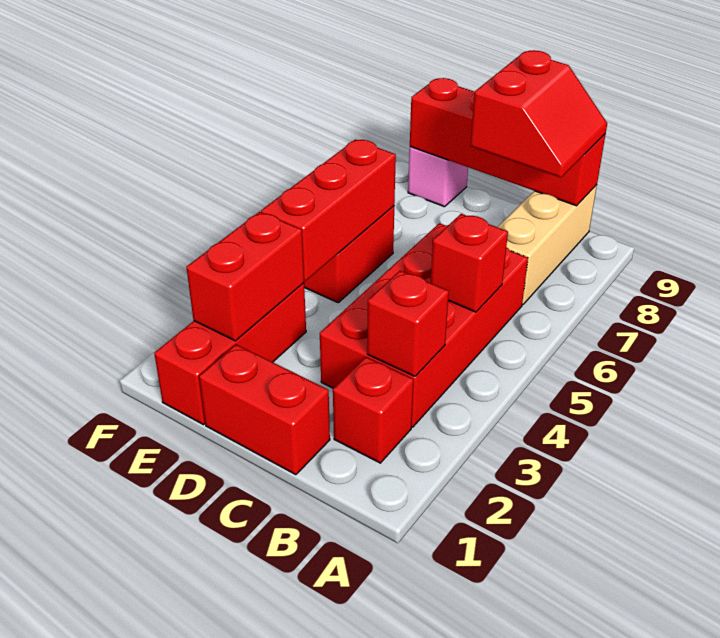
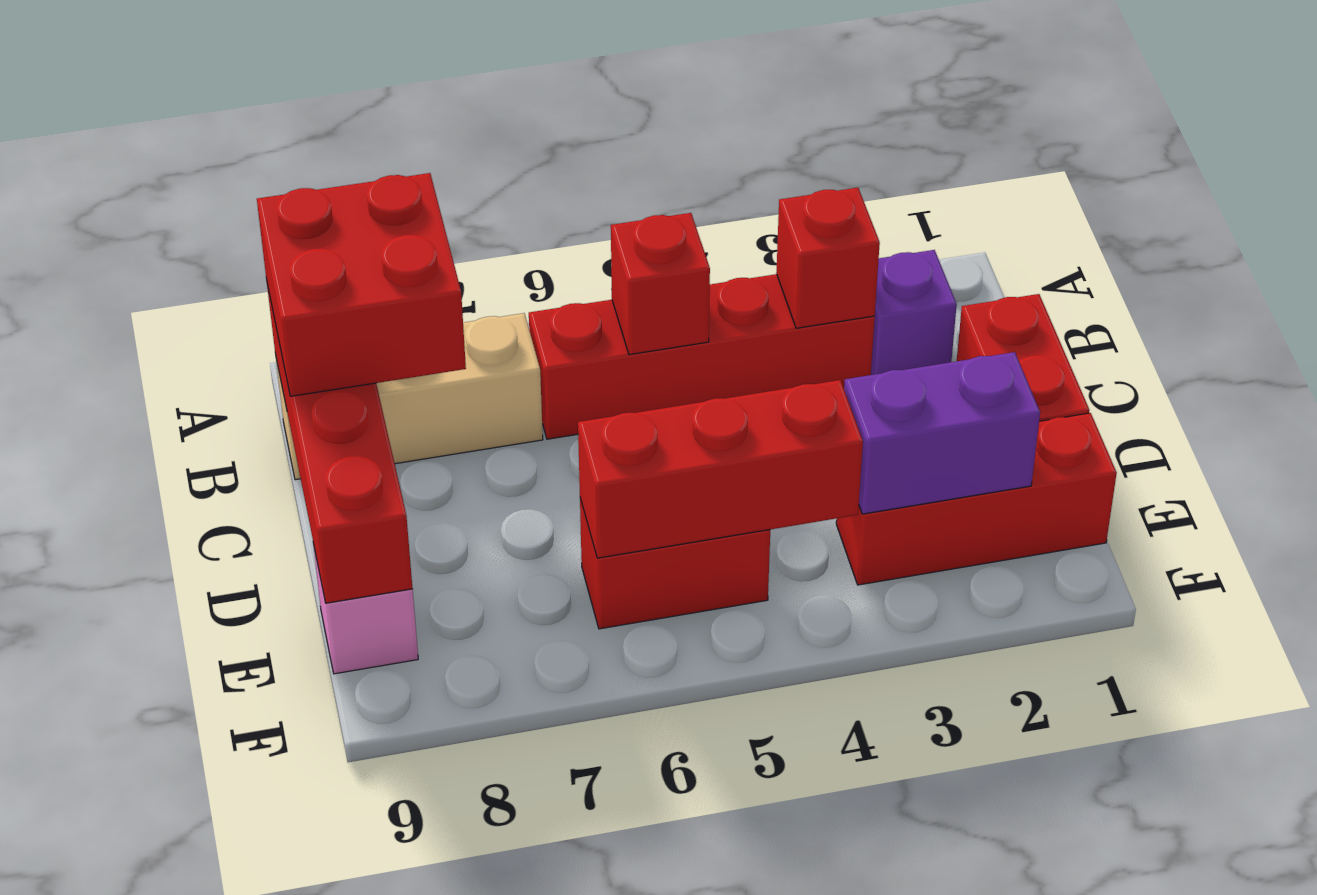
red 1x1 brick [333,357,414,463] -> purple 1x1 brick [871,250,957,375]
red 2x4 brick [320,223,528,427] -> red 1x4 brick [529,274,875,439]
red 2x2 slope [470,50,607,178] -> red 2x2 brick [257,173,466,396]
red 1x2 brick [186,212,304,341] -> purple 1x2 brick [844,352,1040,514]

